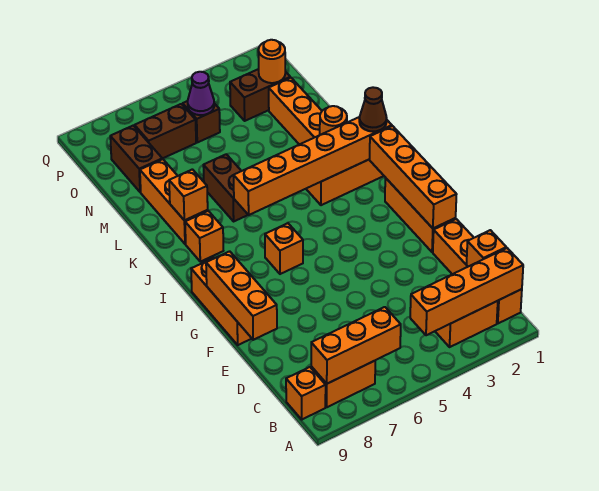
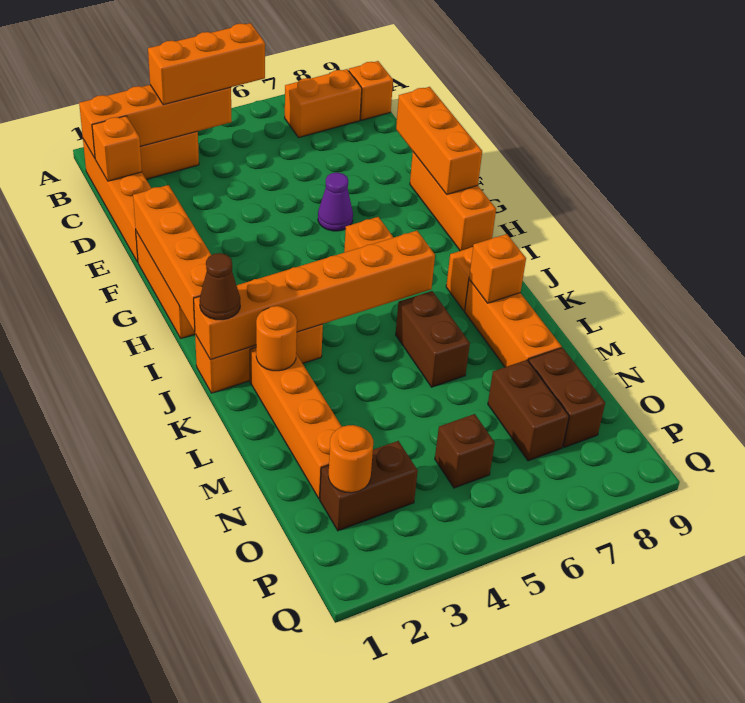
orange 1x3 brick [311,307,401,384] -> orange 1x3 brick moved to [148,23,265,105]
purple 1x1 cone [188,72,214,115] -> purple 1x1 cone moved to [318,172,353,231]
brown 1x2 brick [135,104,196,159] -> brown 1x2 brick turned to [488,360,569,461]

